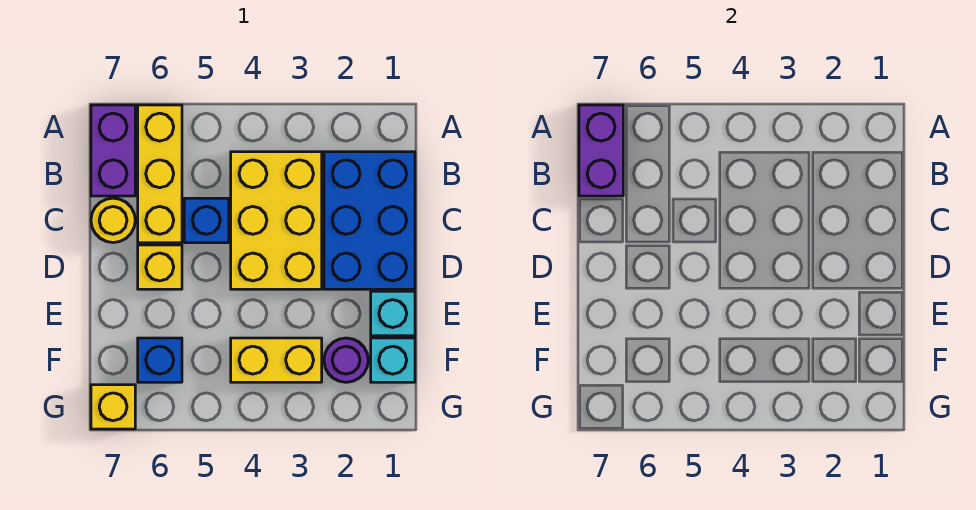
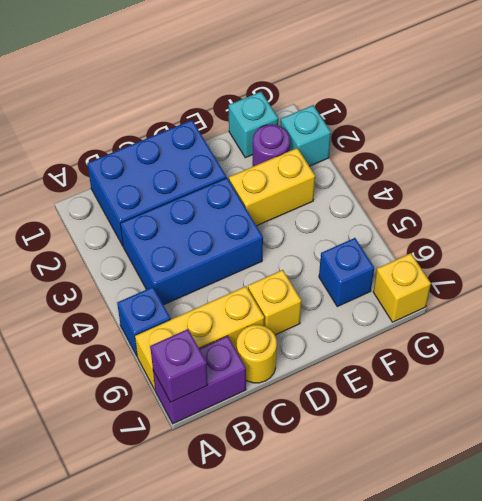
purple 1x2 brick [579,105,623,196] -> purple 1x1 brick [150,329,208,402]
yellow 2x3 brick [231,152,322,289] -> blue 2x3 brick [120,178,263,305]
blue 1x1 brick [184,198,229,243] -> blue 1x1 brick moved to [117,287,170,356]
cyan 1x1 brick [371,291,415,336] -> cyan 1x1 brick moved to [281,105,331,166]
yellow 1x2 brick [231,338,322,382] -> yellow 1x2 brick turned to [229,148,315,226]

